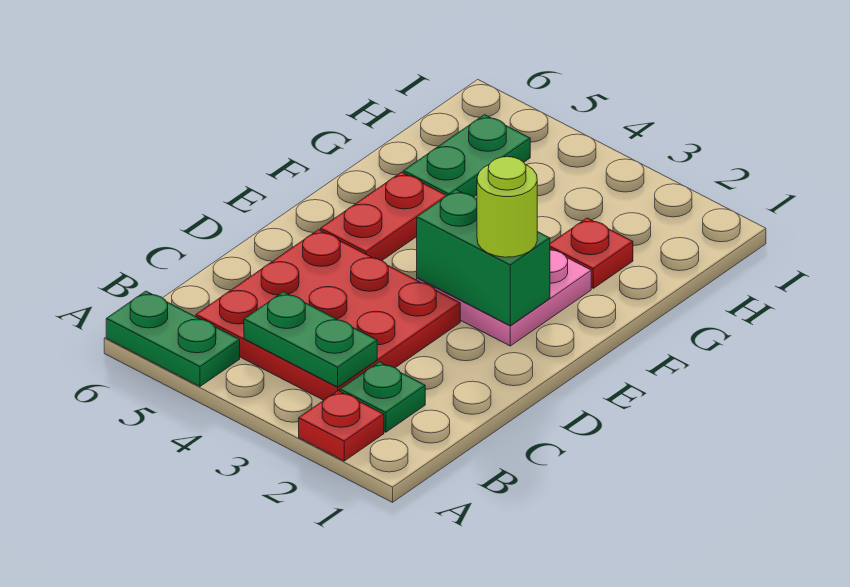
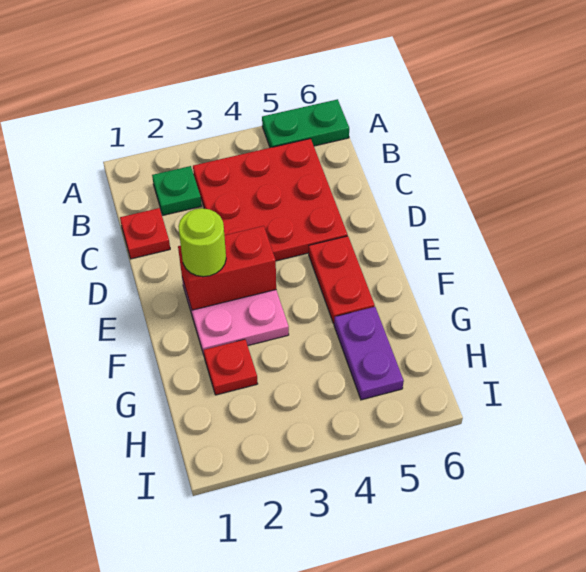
red 1x1 plate [299,391,384,461] -> red 1x1 plate moved to [120,208,170,259]
green 1x2 plate [244,292,377,387] -> none
green 1x2 brick [417,190,550,325] -> red 1x2 brick [178,226,276,310]
green 1x2 plate [403,115,530,197] -> purple 1x2 plate [334,307,404,400]

